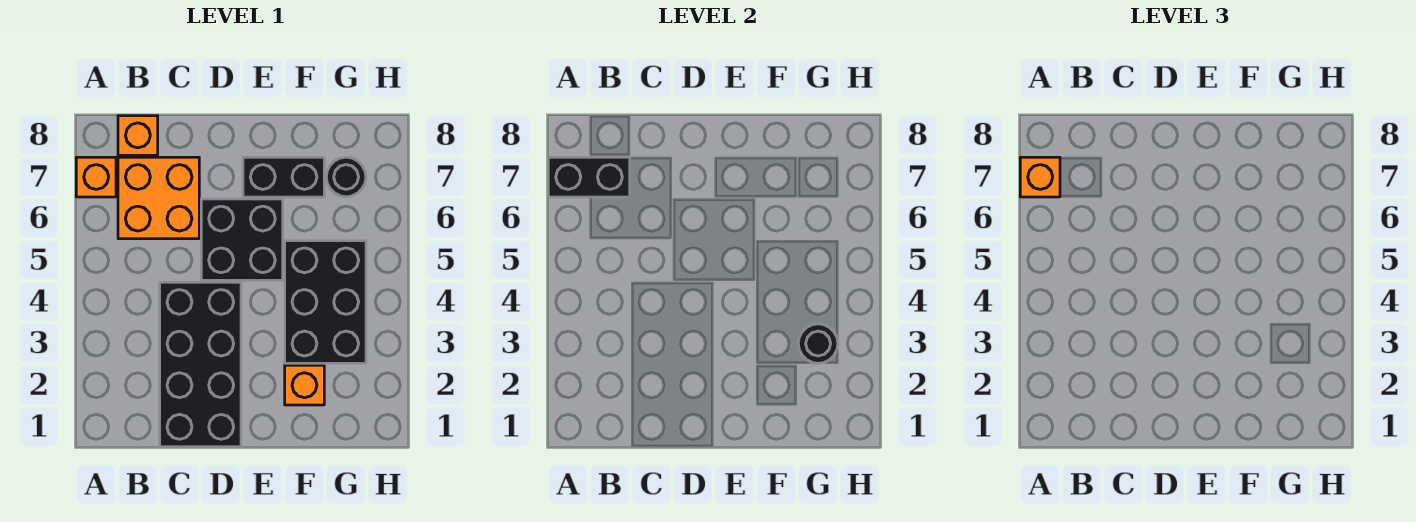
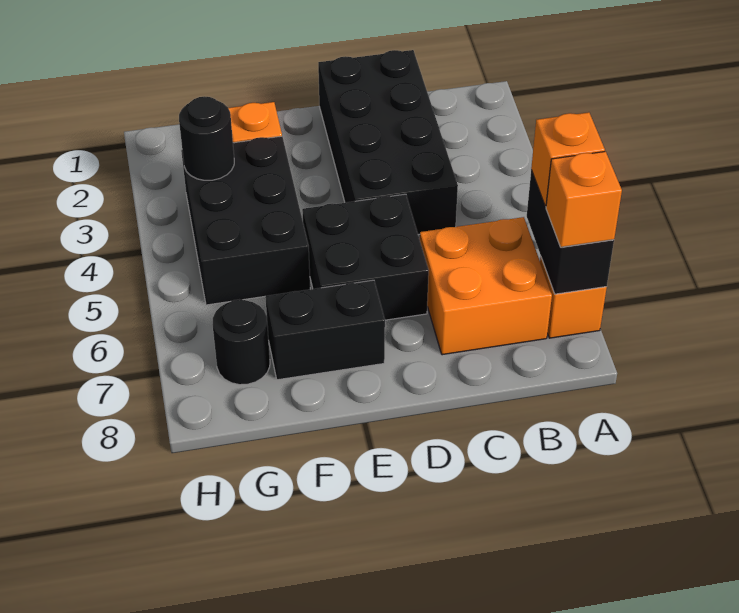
black 1x2 brick [548,157,630,197] -> black 1x2 brick turned to [527,170,614,294]
orange 1x1 brick [118,116,158,155] -> orange 1x1 brick moved to [531,112,605,206]

